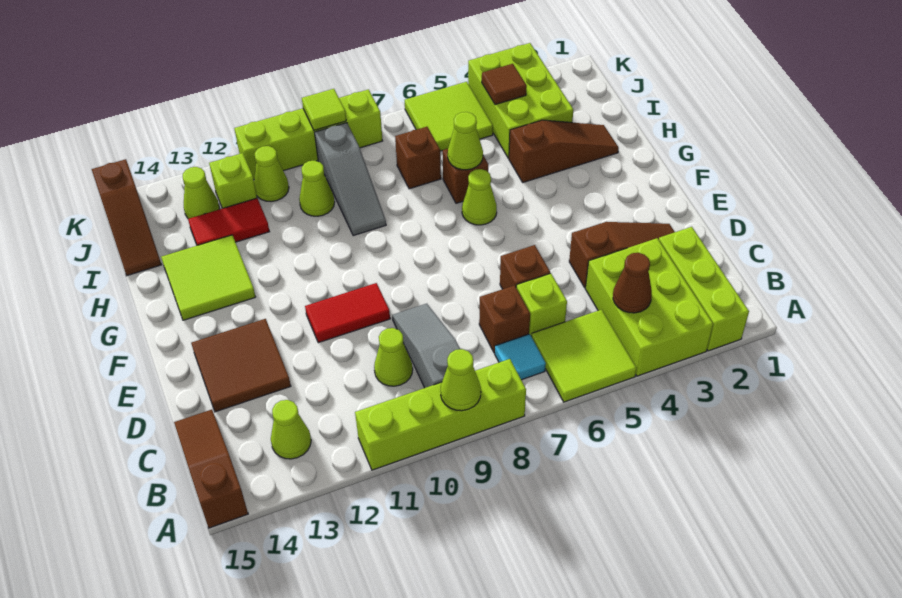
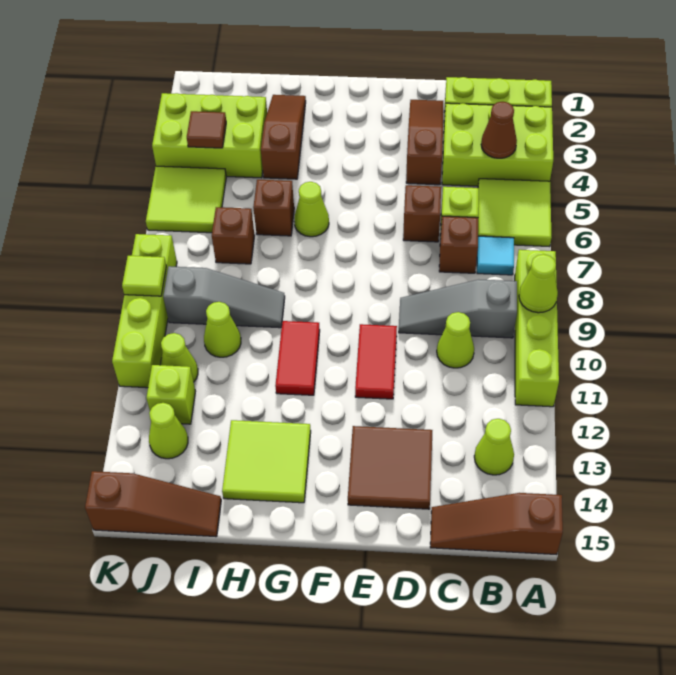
lime 1x1 cone [448,112,483,170] -> none
red 1x2 tile [188,198,269,245] -> red 1x2 tile moved to [275,321,320,395]

